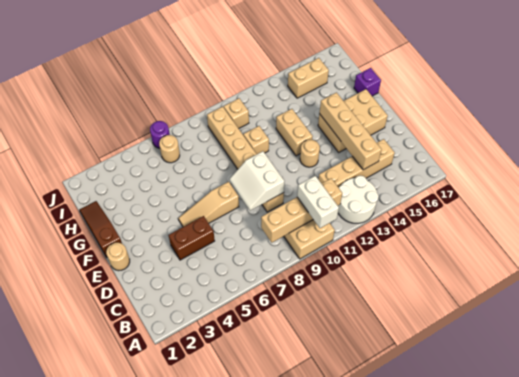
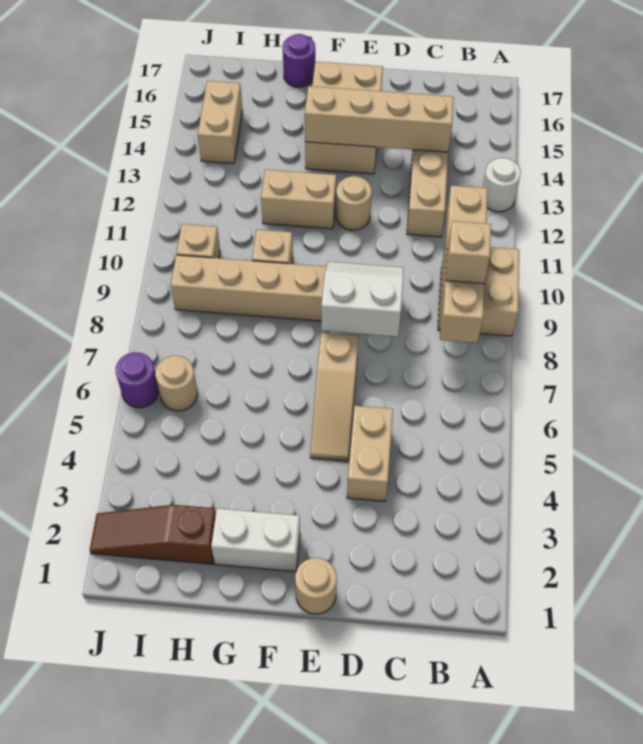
white 1x2 brick [297,176,339,228] -> white 1x2 brick moved to [211,509,300,572]
white 2x2 round brick [338,176,379,223] -> white 1x1 round brick [483,158,521,212]
none -> tan 1x1 brick [446,221,491,284]
brown 1x2 brick [169,216,215,260] -> tan 1x2 brick [347,406,393,501]
white 2x2 slope [229,151,284,211] -> white 2x2 slope turned to [321,262,404,337]
brown 1x3 slope [80,201,122,258] -> brown 1x3 slope moved to [90,505,216,564]
purple 1x1 brick [354,68,381,96] -> purple 1x1 round brick [283,34,315,87]

